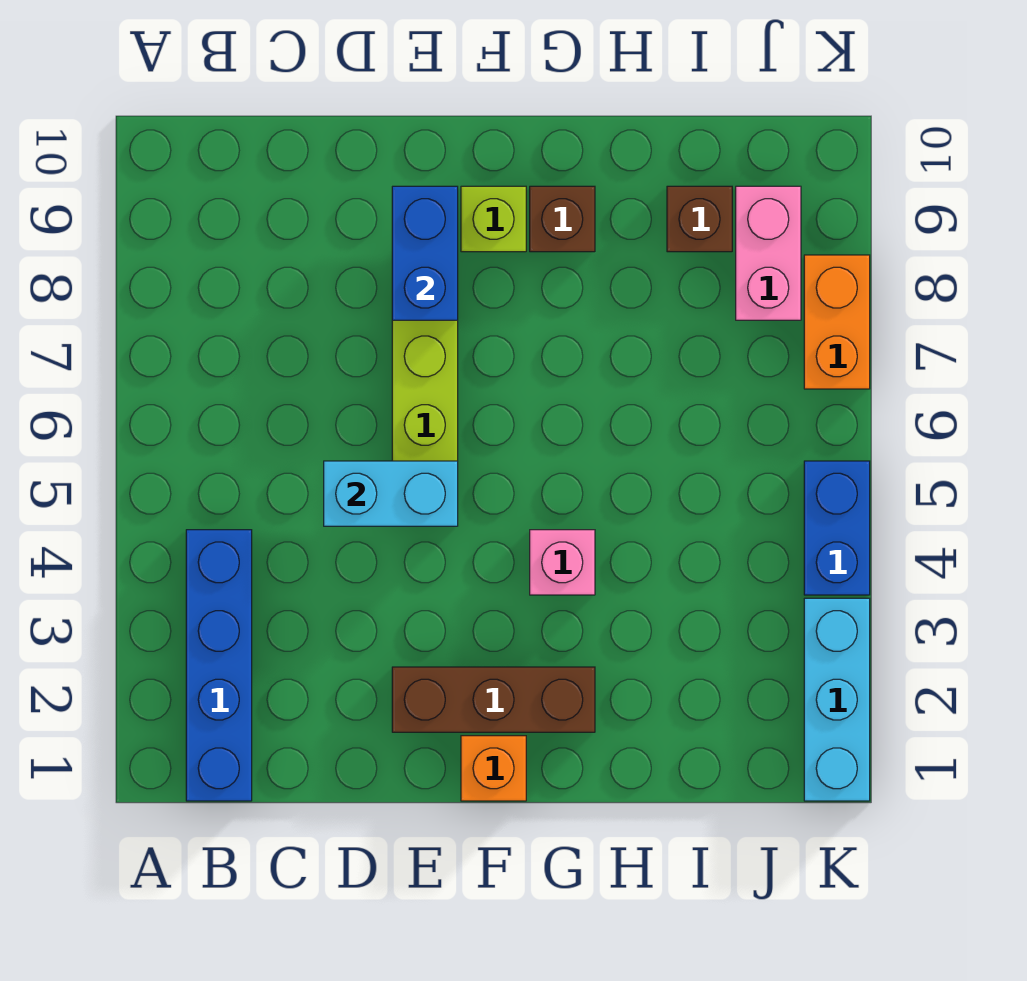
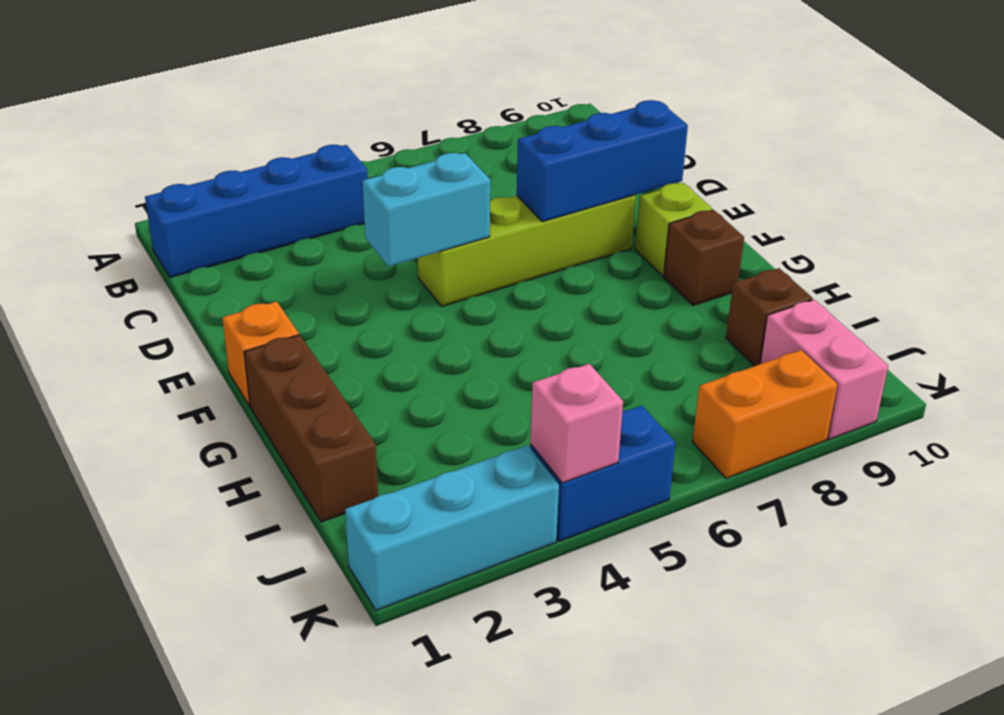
cyan 1x2 brick [324,461,458,526] -> cyan 1x2 brick turned to [362,153,490,266]
brown 1x3 brick [392,667,595,732] -> brown 1x3 brick moved to [244,335,378,522]
blue 1x2 brick [392,186,458,320] -> blue 1x3 brick [517,100,688,222]
pink 1x1 brick [530,530,595,595] -> pink 1x1 brick moved to [530,364,623,483]
pink 1x2 brick [736,186,801,320] -> pink 1x2 brick turned to [760,300,888,439]

